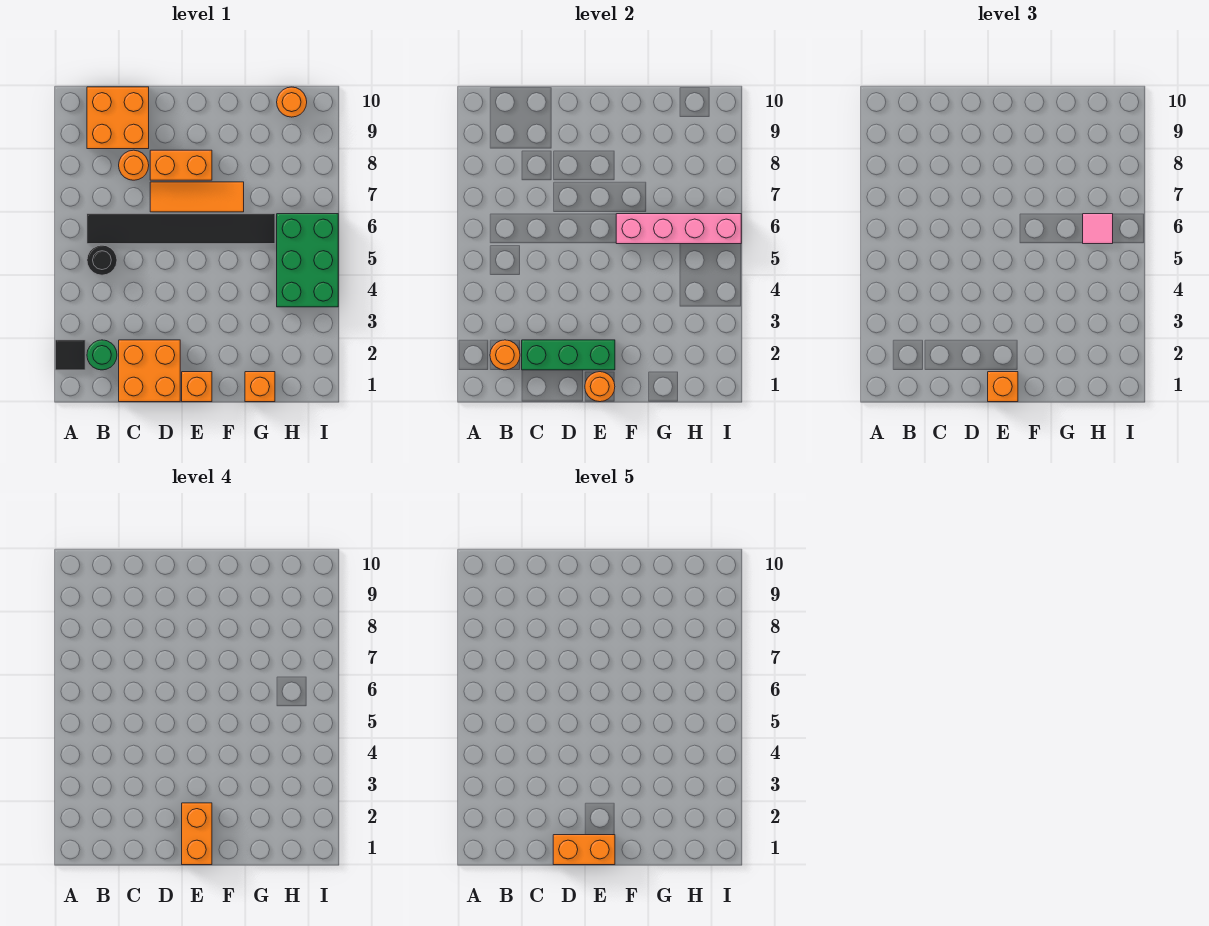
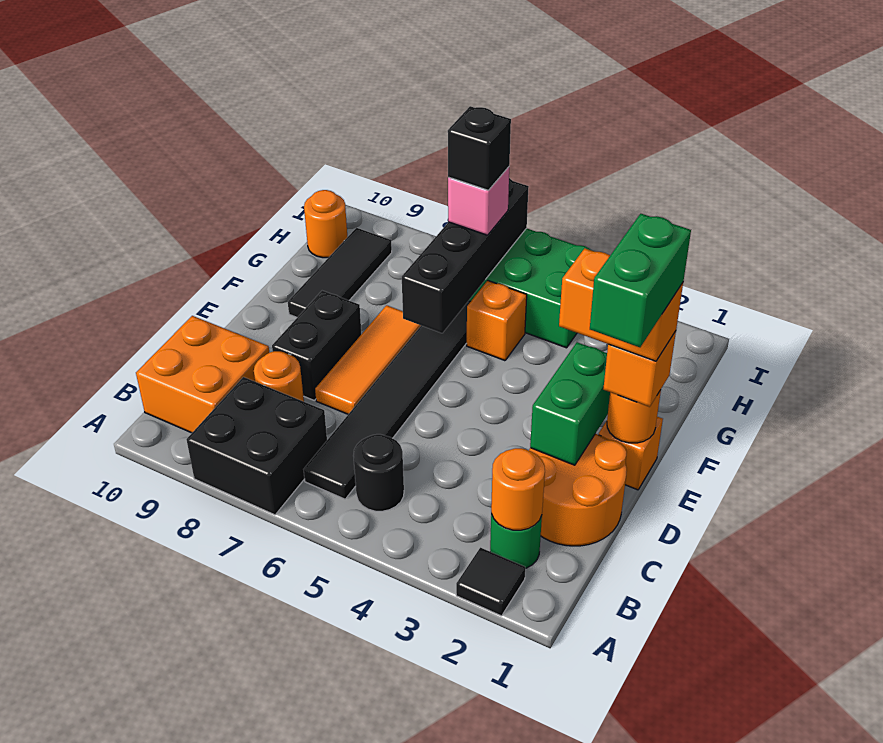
none -> black 2x2 brick [187,377,327,515]
orange 2x2 brick [119,340,180,402] -> orange 2x2 round brick [529,434,627,546]
green 1x3 brick [522,340,615,370] -> green 1x2 brick [530,342,610,465]
orange 1x2 brick [553,835,615,865] -> green 1x2 brick [590,214,691,347]
orange 1x2 brick [150,150,212,180] -> black 1x2 brick [272,291,361,400]
pink 1x4 brick [616,214,741,244] -> black 1x4 brick [402,178,529,333]
none -> black 1x3 tile [288,228,392,317]
orange 1x1 brick [245,372,275,402] -> orange 1x1 brick moved to [467,281,527,361]
pink 1x1 tile [1083,214,1113,244] -> pink 1x1 brick [448,167,509,235]
none -> black 1x1 brick [448,106,511,190]

